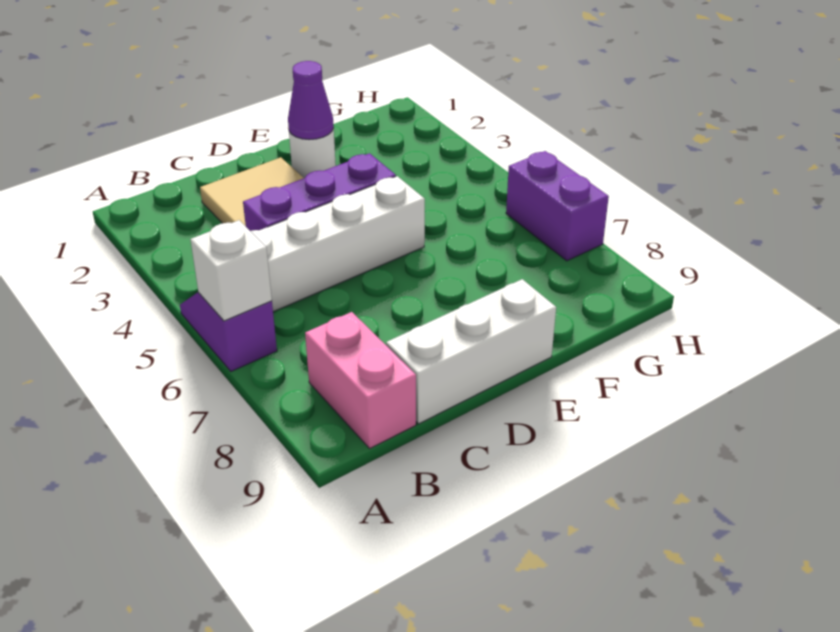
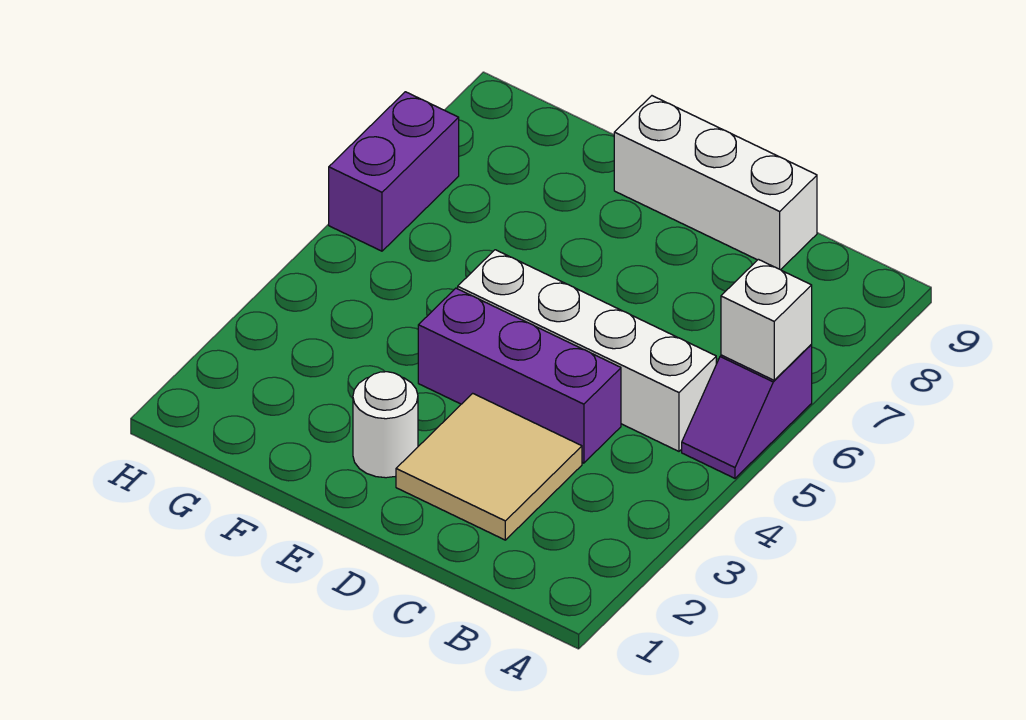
pink 1x2 brick [305,312,416,448] -> none
purple 1x1 cone [288,61,334,140] -> none

